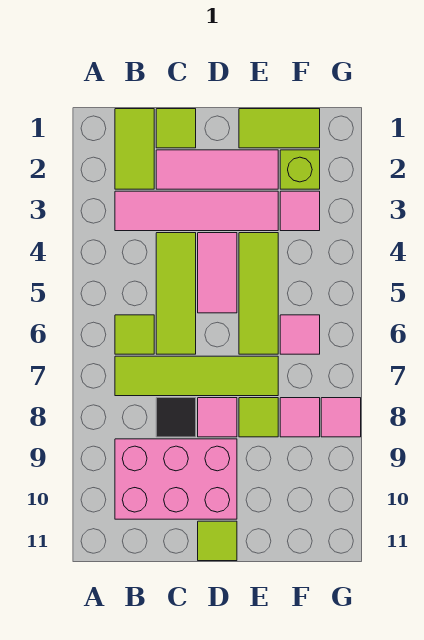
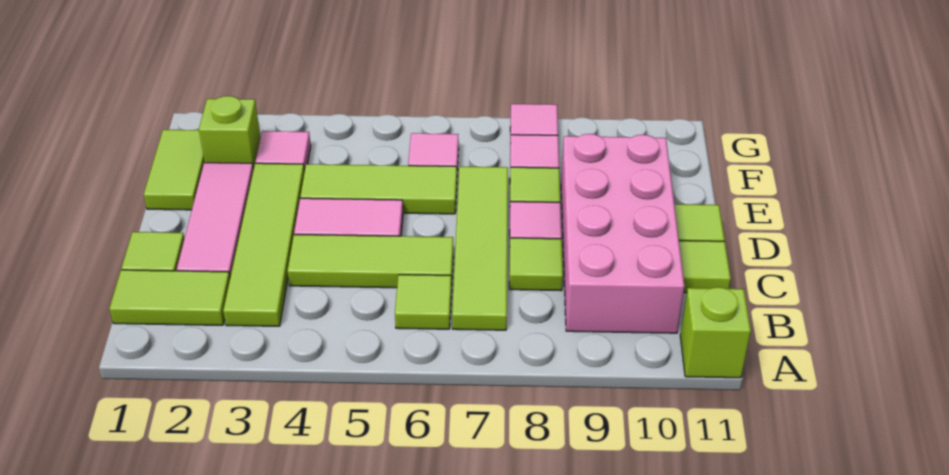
none -> lime 1x1 brick [680,287,751,378]
pink 1x4 tile [115,191,278,231] -> lime 1x4 tile [223,163,304,326]
pink 2x3 brick [115,439,237,519] -> pink 2x4 brick [561,134,684,333]
black 1x1 tile [156,398,196,437] -> lime 1x1 tile [509,238,563,291]
none -> lime 1x1 tile [679,241,731,293]

